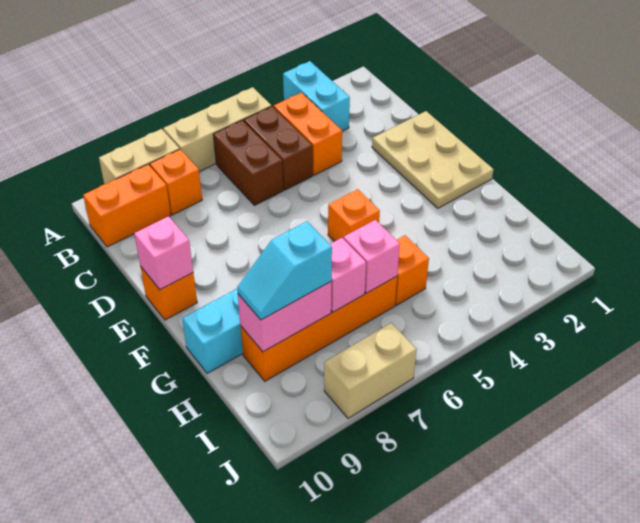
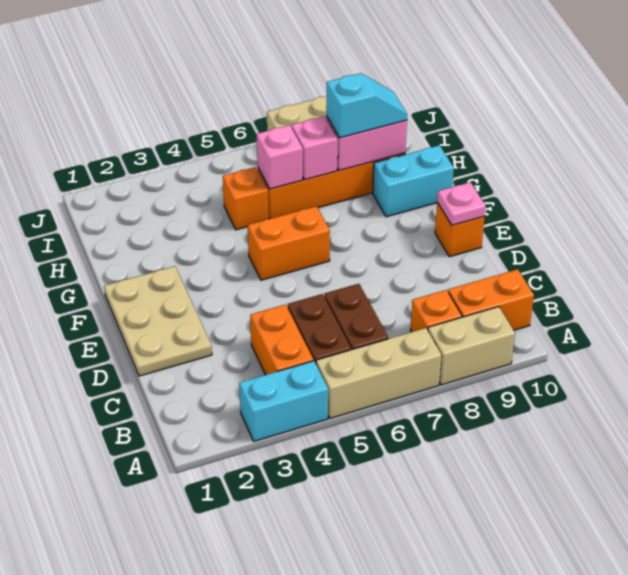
cyan 1x2 brick [283,61,350,131] -> cyan 1x2 brick turned to [239,361,328,441]
pink 1x1 brick [134,216,193,290] -> pink 1x1 plate [437,182,486,225]
orange 1x1 brick [328,189,380,242] -> orange 1x2 brick [248,206,330,280]

